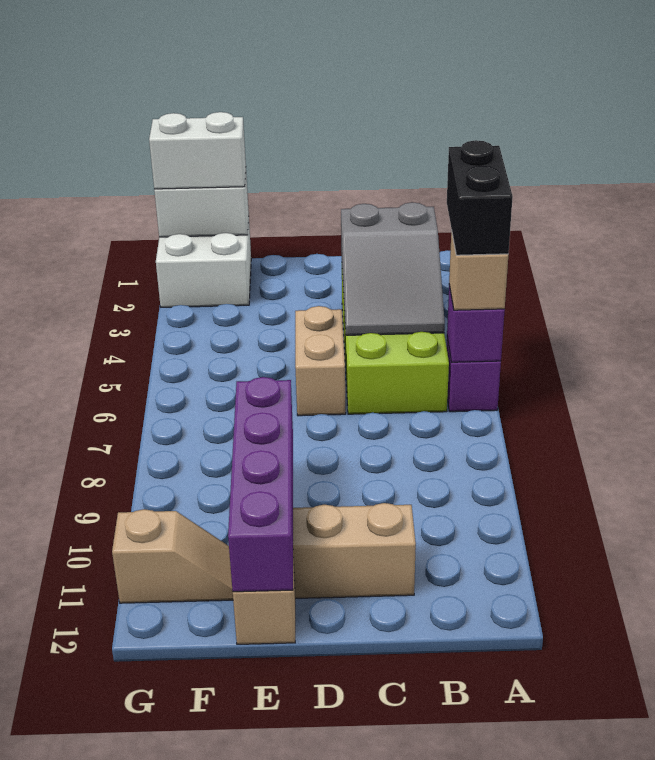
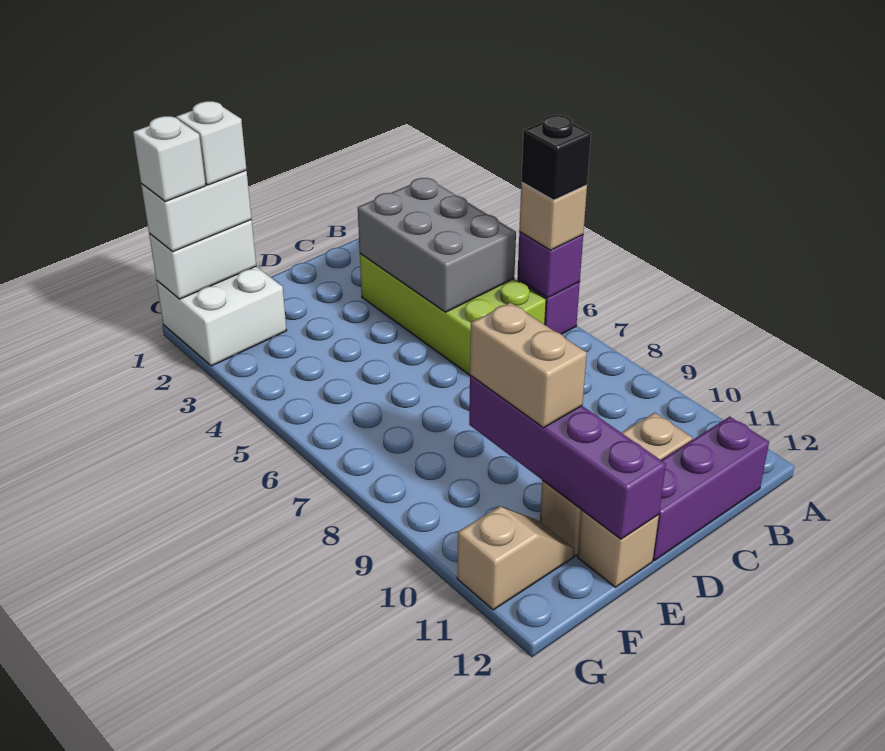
black 1x2 brick [447,140,513,255] -> black 1x1 brick [521,115,591,200]
grey 2x3 slope [341,202,445,335] -> grey 2x3 brick [358,178,516,312]
none -> purple 1x3 brick [653,417,769,561]
tan 1x2 brick [295,306,346,416] -> tan 1x2 brick moved to [470,303,587,428]
none -> white 1x1 brick [176,101,247,185]
none -> white 1x1 brick [133,116,206,202]

